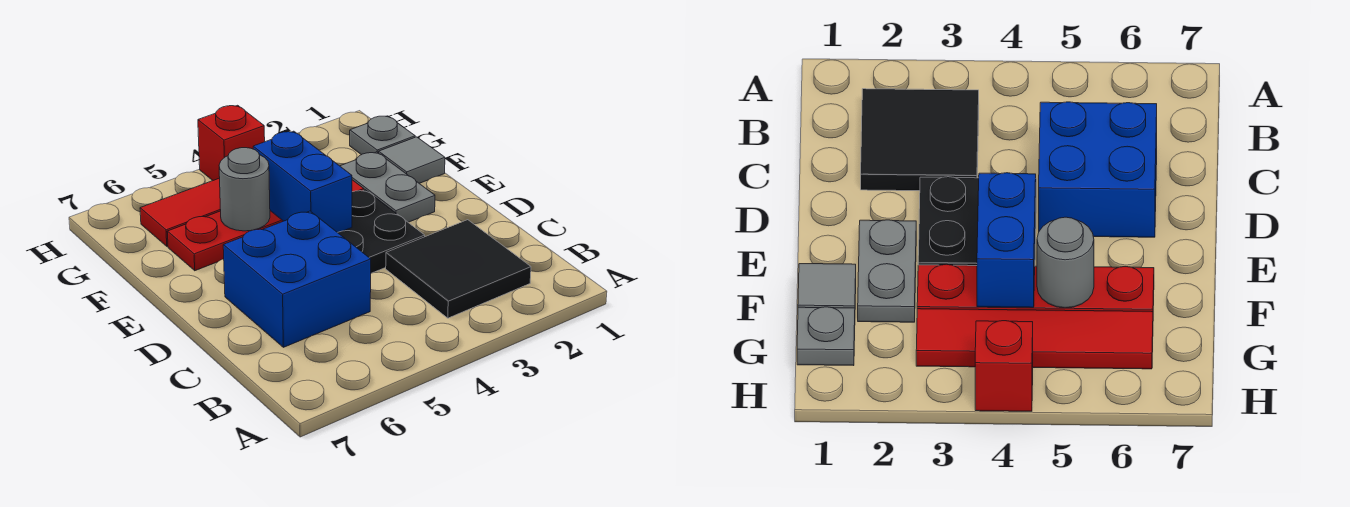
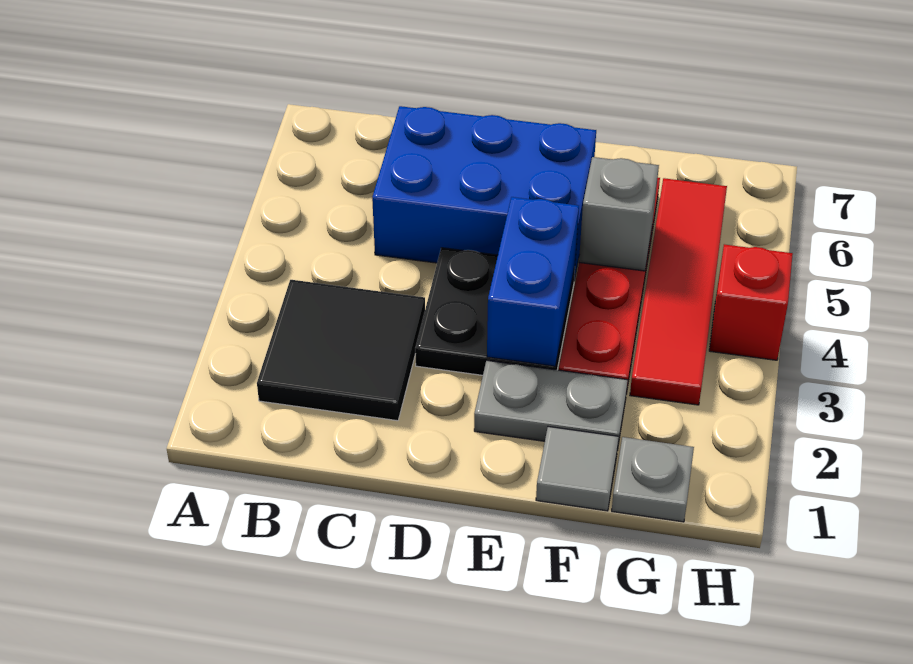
blue 2x2 brick [223,211,371,347] -> blue 2x3 brick [372,106,596,279]
blue 1x2 brick [253,131,352,233] -> blue 1x2 brick turned to [487,197,579,367]
grey 1x1 round brick [219,148,270,231] -> grey 1x1 brick [579,157,659,271]

